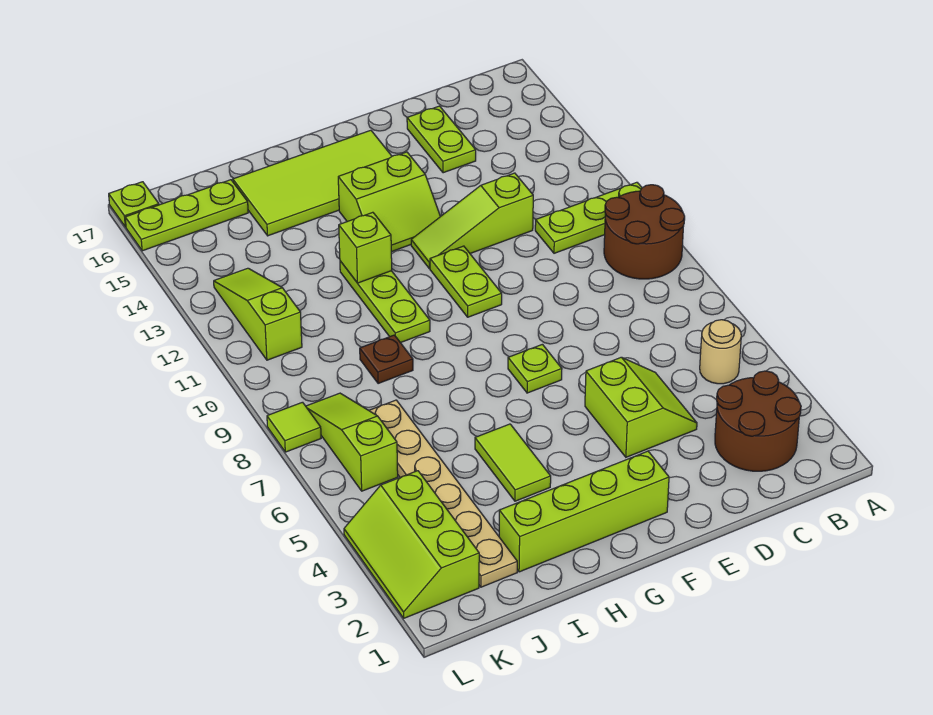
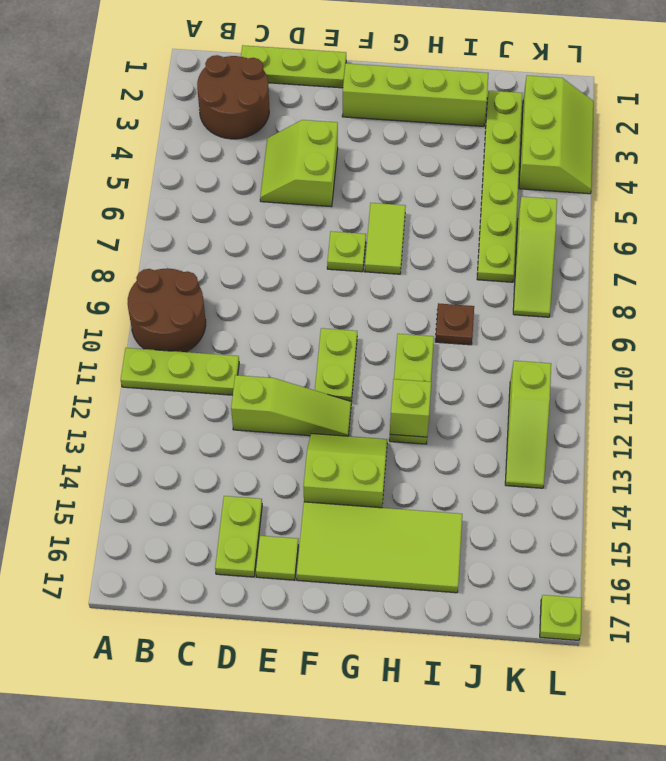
tan 1x1 round brick [700,320,741,384] -> none
lime 1x2 tile [475,424,551,501] -> lime 1x2 tile moved to [365,203,406,274]
tan 1x6 plate [369,400,517,587] -> lime 1x6 plate [477,91,522,282]
lime 1x3 plate [125,180,248,251] -> lime 1x3 plate moved to [241,45,346,88]
lime 1x1 tile [267,402,321,452] -> lime 1x1 tile moved to [256,536,298,580]

